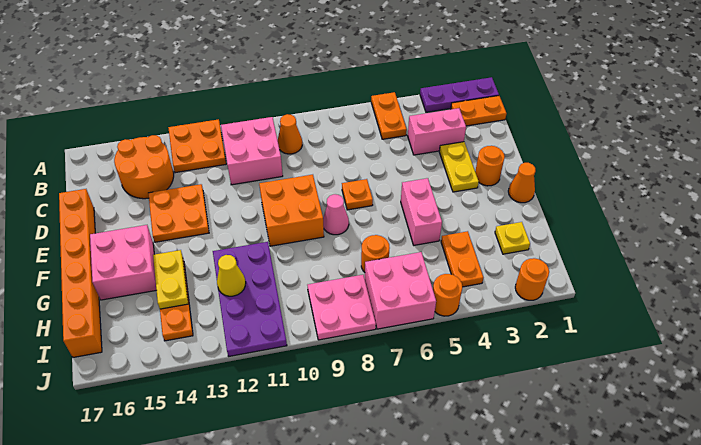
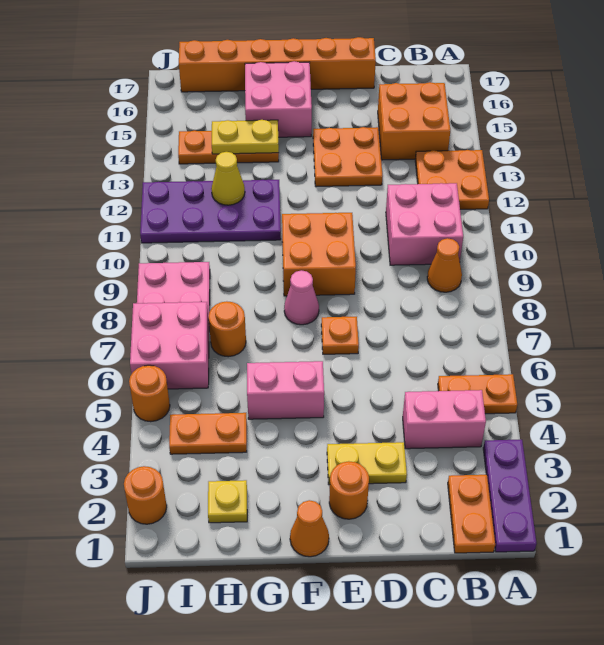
orange 2x2 round brick [114,135,174,199] -> orange 2x2 brick [378,82,450,160]
pink 1x2 brick [408,108,466,155] -> pink 1x2 brick turned to [403,390,486,449]

